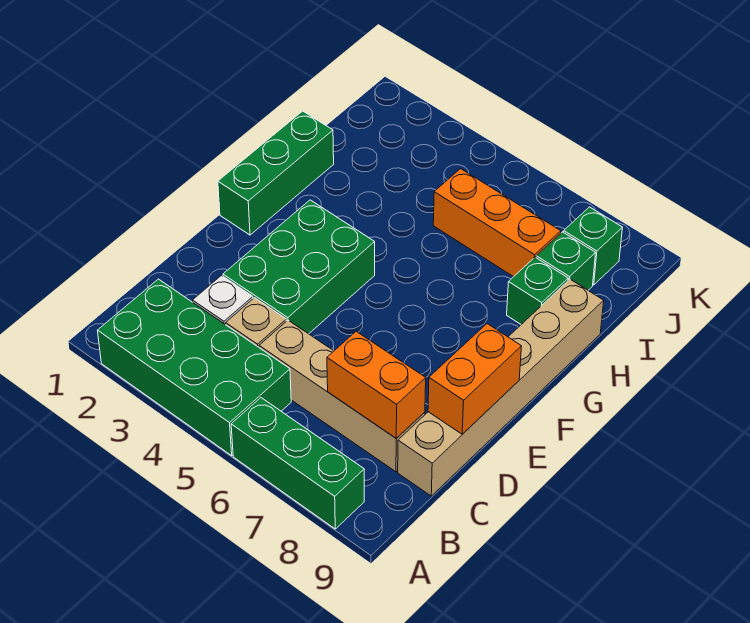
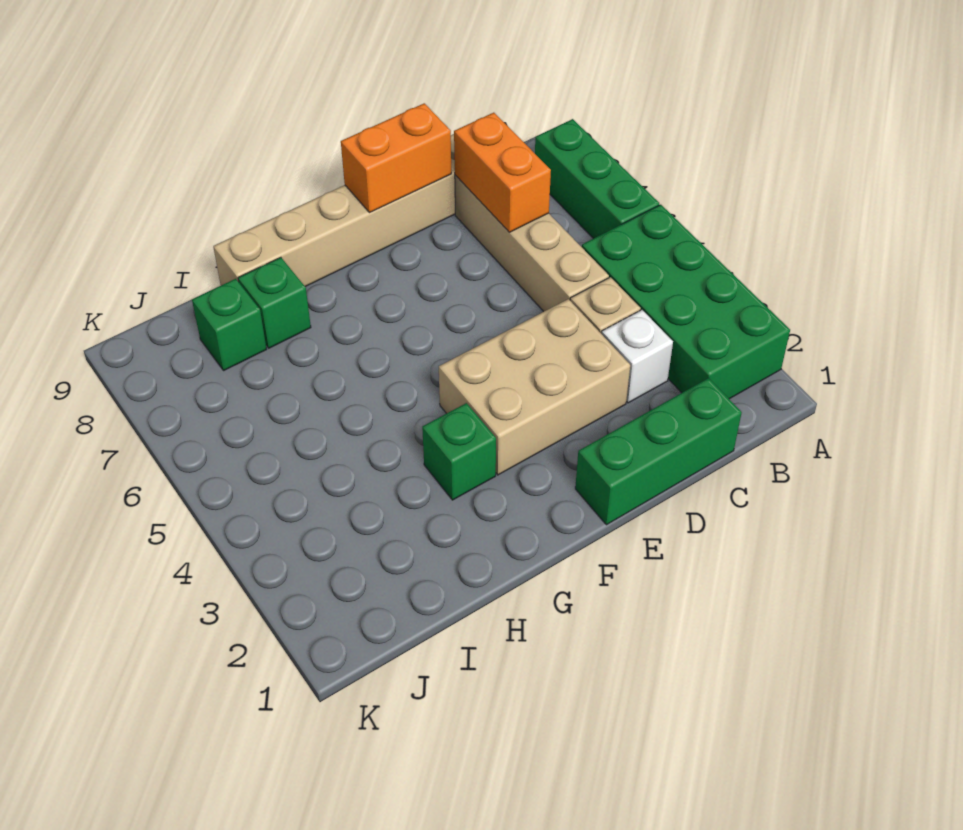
green 2x3 brick [223,200,375,334] -> tan 2x3 brick [439,299,630,475]
green 1x3 brick [218,111,334,235] -> green 1x3 brick moved to [575,378,742,525]
orange 1x3 brick [433,169,561,277] -> none
green 1x1 brick [564,207,622,285] -> green 1x1 brick moved to [422,403,496,500]

